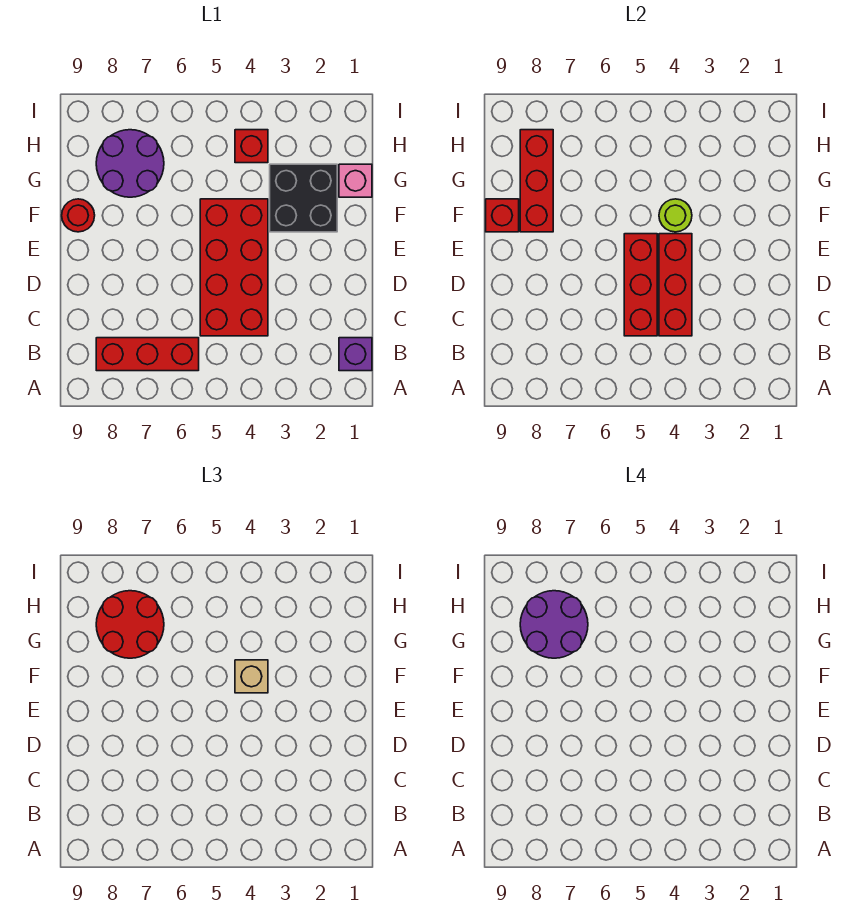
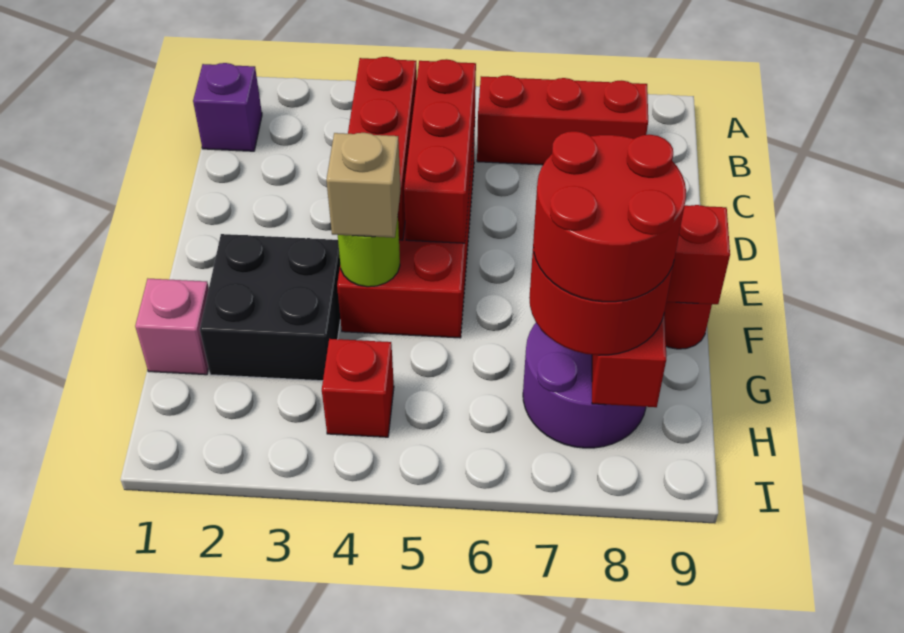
purple 2x2 round brick [520,591,588,658] -> red 2x2 round brick [533,131,686,302]

